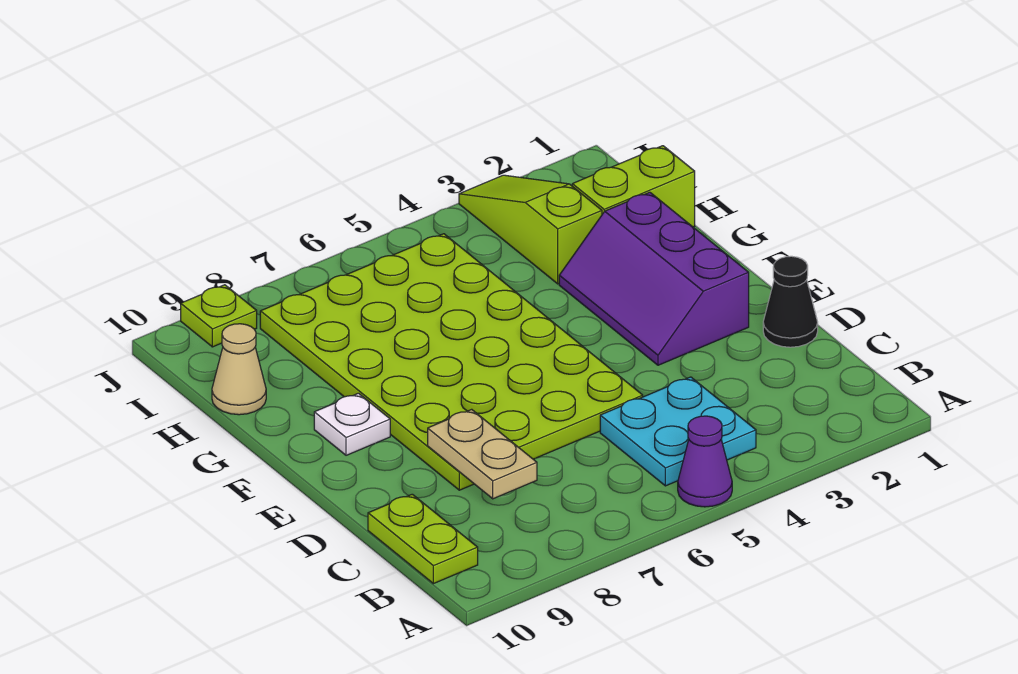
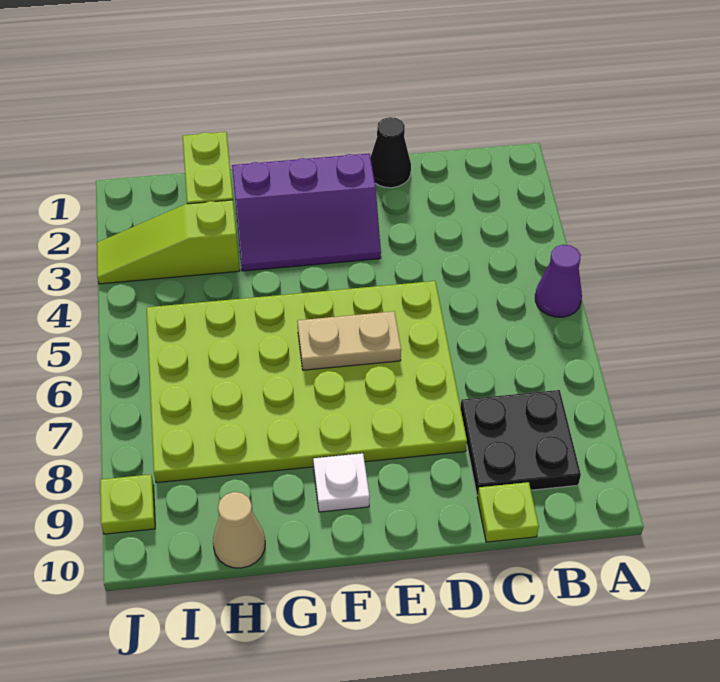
cyan 2x2 plate [600,377,756,486] -> none
none -> black 2x2 plate [461,390,581,496]
lime 1x2 plate [368,494,478,584] -> lime 1x1 plate [477,482,539,542]
tan 1x2 plate [428,409,537,499] -> tan 1x2 plate moved to [298,311,401,370]

